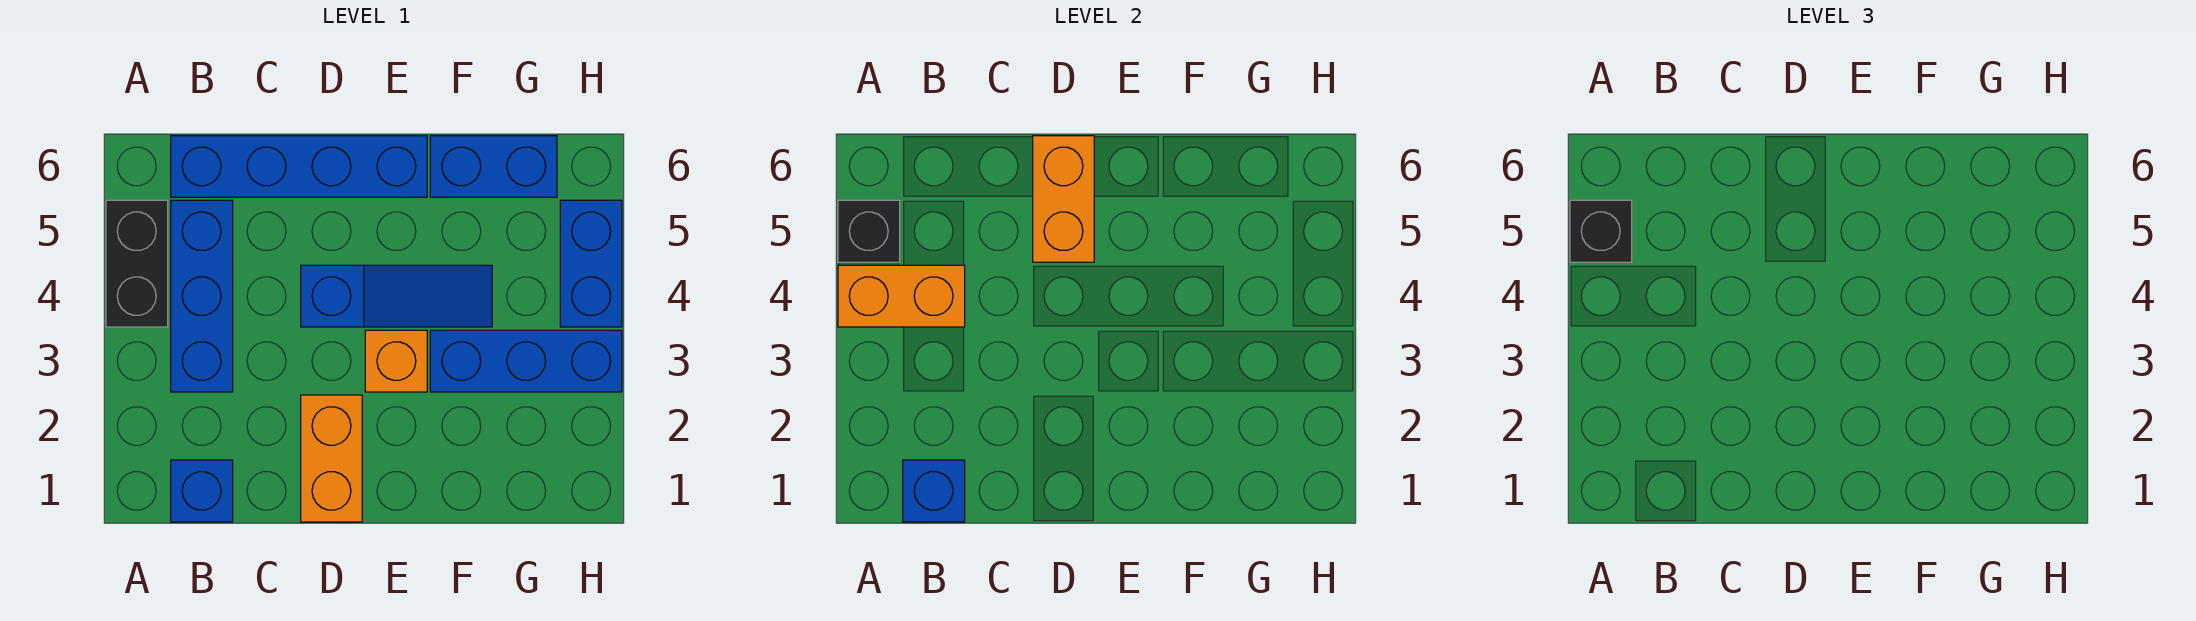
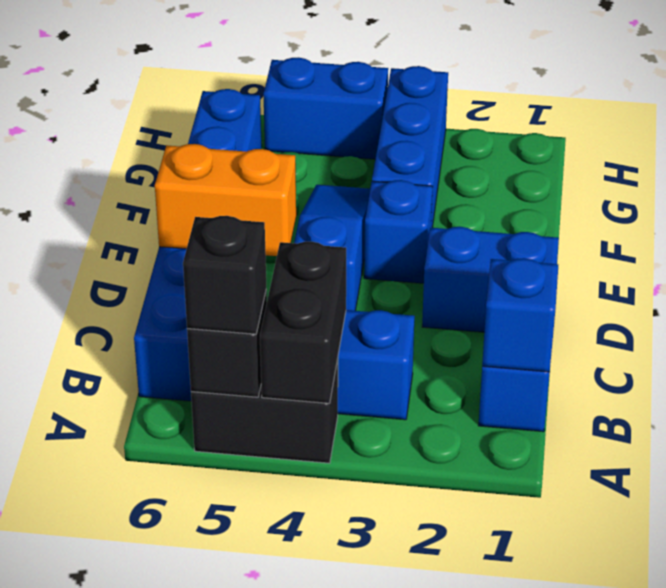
orange 1x2 brick [838,265,965,327] -> black 1x2 brick [260,242,346,403]
orange 1x2 brick [301,395,362,522] -> blue 1x2 brick [422,227,559,332]
orange 1x1 brick [365,330,427,392] -> blue 1x1 brick [364,180,433,283]

